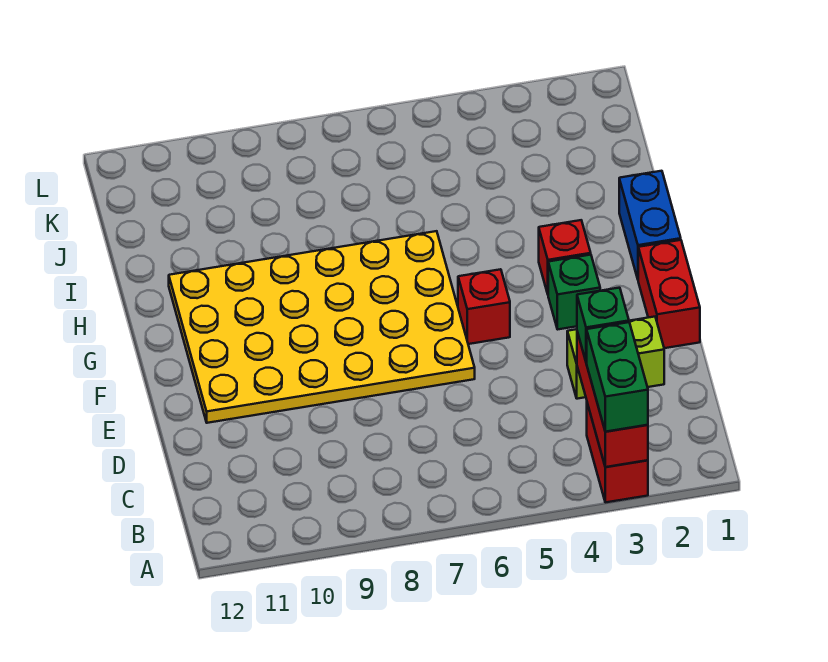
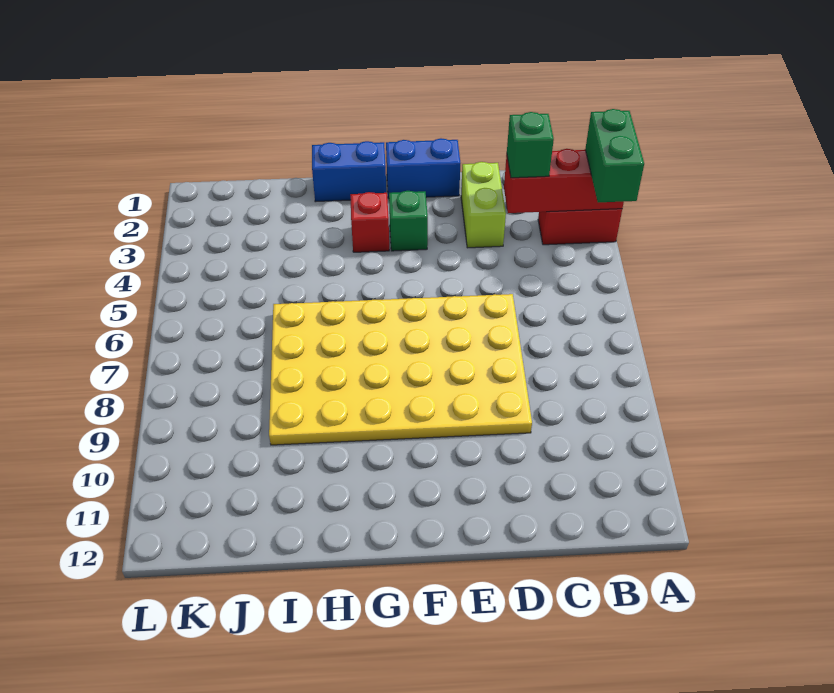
green 1x2 brick [587,322,648,432] -> green 1x2 brick turned to [585,109,644,202]
red 1x2 brick [638,240,700,348] -> blue 1x2 brick [386,138,460,198]
yellow 4x6 plate [169,231,475,423] -> yellow 4x6 plate turned to [269,294,532,445]
red 1x1 brick [458,269,510,344] -> none

